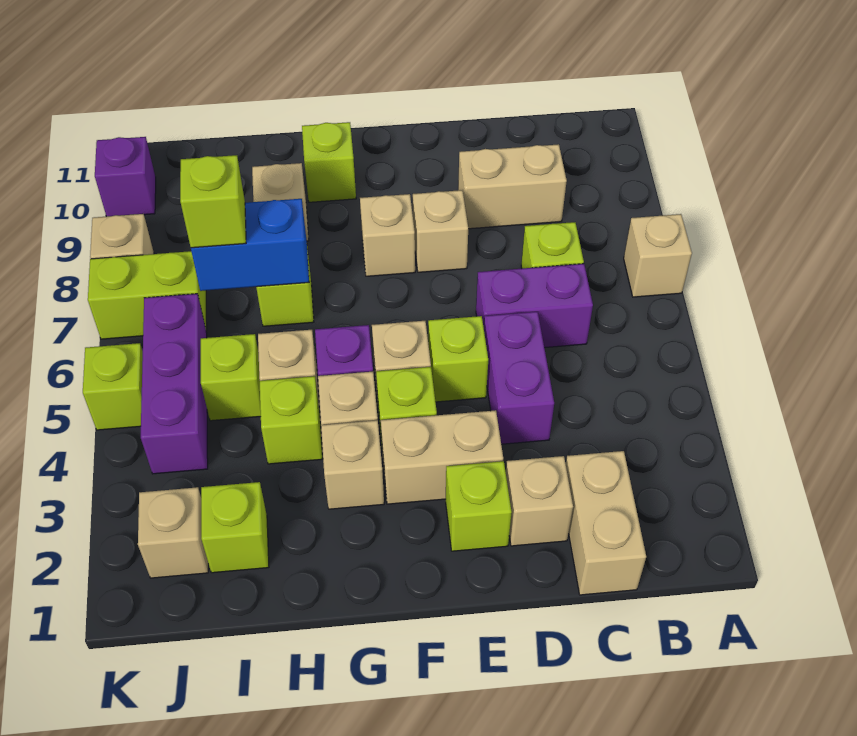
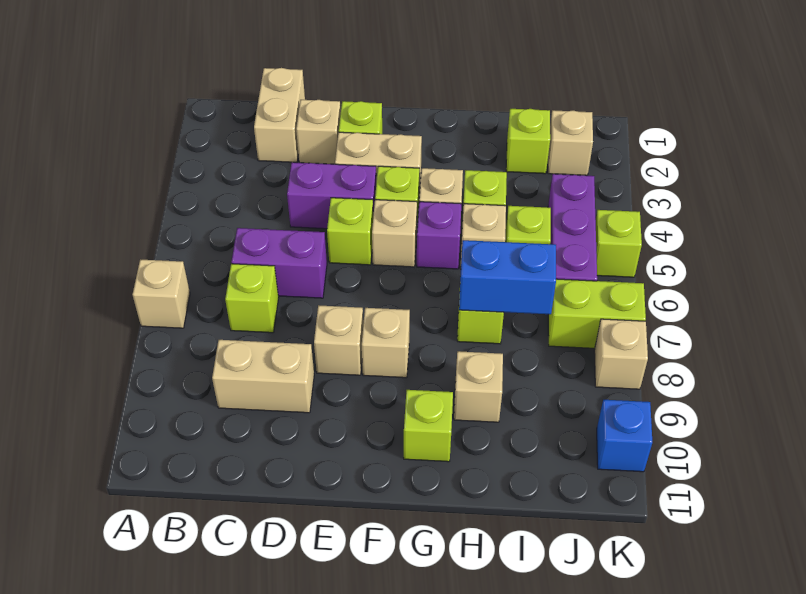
purple 1x2 brick [484,312,554,444] -> purple 1x2 brick turned to [287,162,376,229]
tan 1x1 brick [321,420,384,509] -> none
lime 1x1 brick [180,155,246,248] -> none
purple 1x1 brick [95,137,156,217] -> blue 1x1 brick [597,400,652,472]

